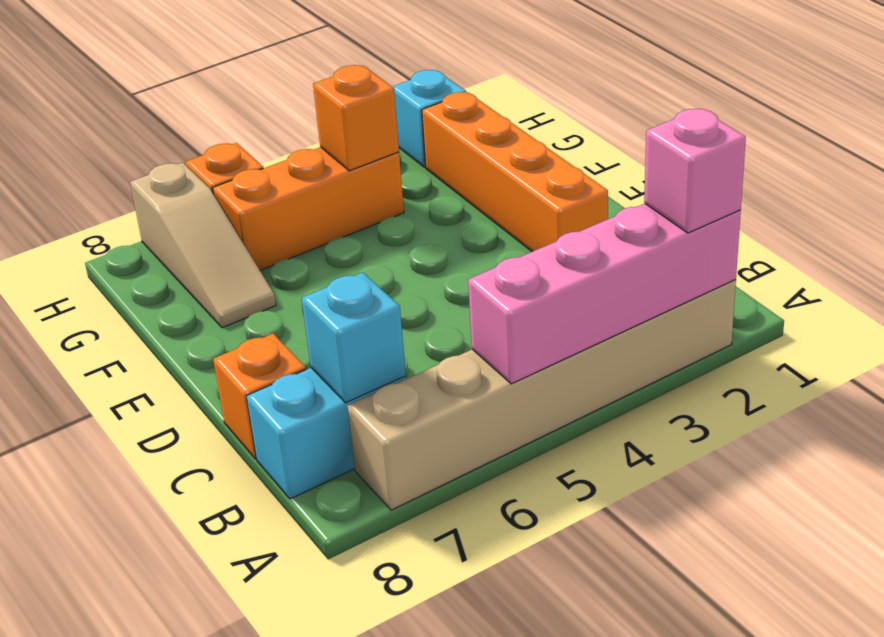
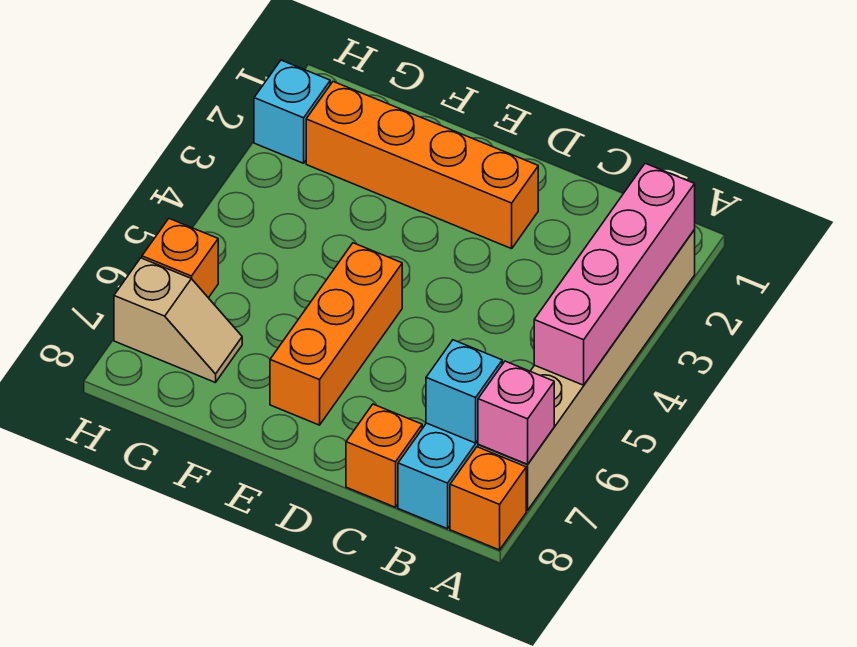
pink 1x1 brick [644,109,746,233] -> pink 1x1 brick moved to [478,361,554,465]
tan 1x3 slope [130,163,276,328] -> tan 1x2 slope [114,258,242,383]
orange 1x3 brick [213,147,404,270] -> orange 1x3 brick moved to [270,243,402,425]
orange 1x1 brick [313,65,399,171] -> orange 1x1 brick moved to [450,447,526,550]

